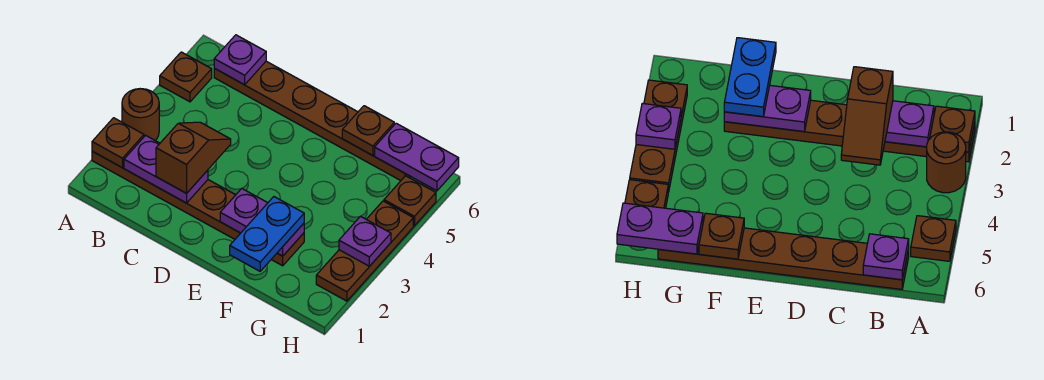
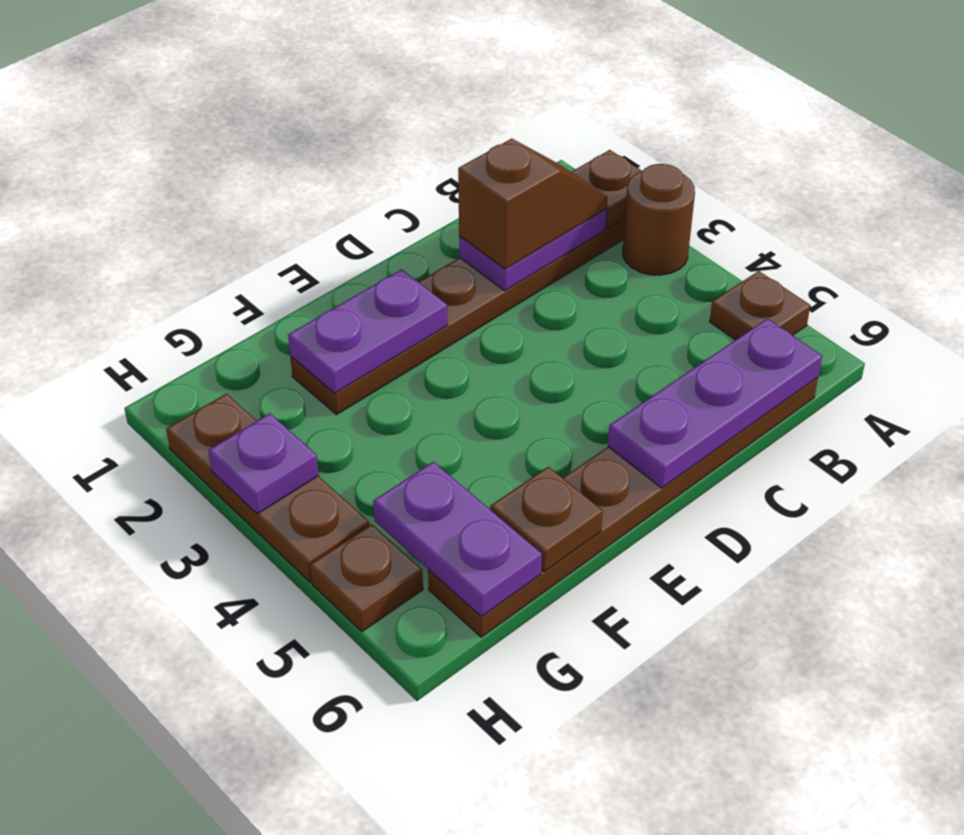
purple 1x1 plate [214,35,266,85] -> purple 1x3 plate [608,319,822,488]
brown 1x2 slope [156,122,231,193] -> brown 1x2 slope turned to [458,139,608,269]
blue 1x2 plate [230,197,304,271] -> none
purple 1x2 plate [375,123,459,191] -> purple 1x2 plate turned to [373,462,542,616]

